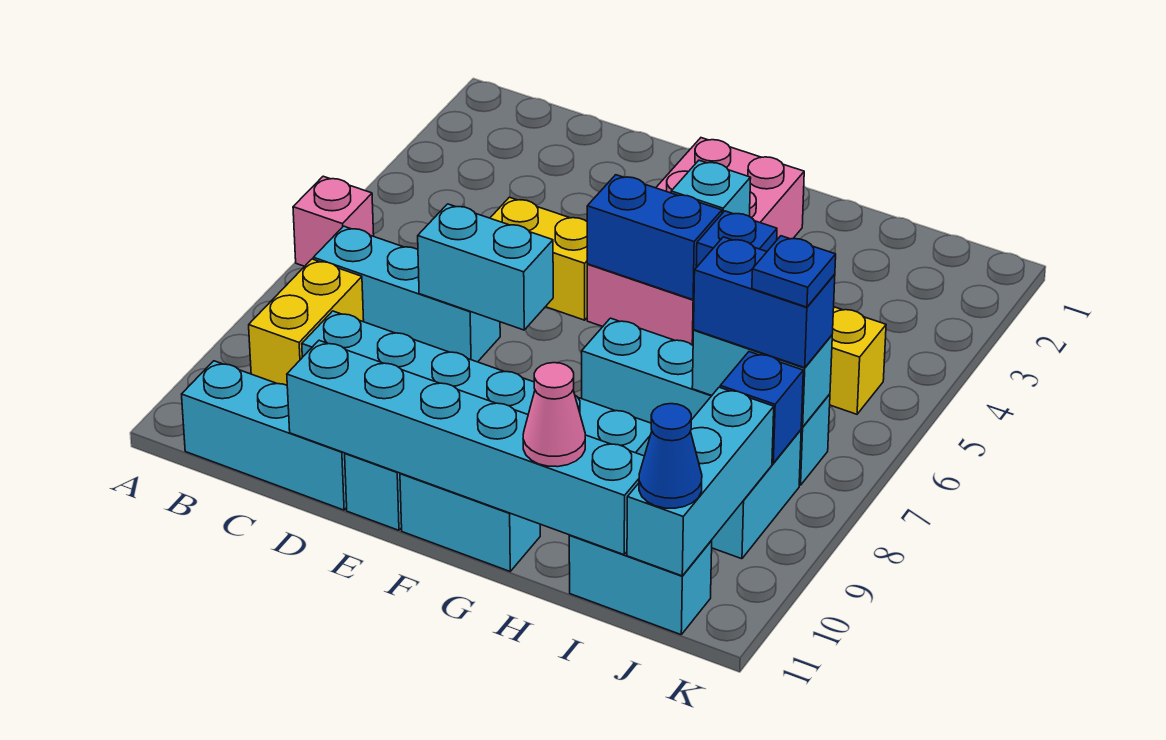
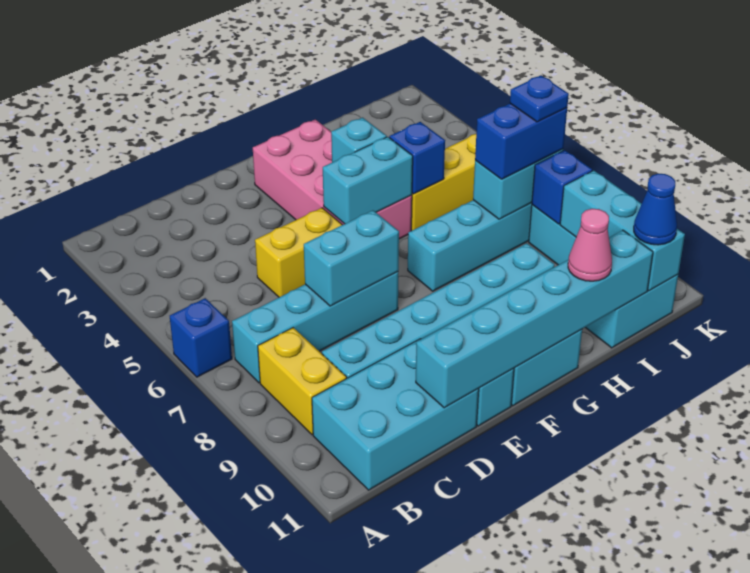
pink 1x1 brick [293,176,374,266] -> blue 1x1 brick [170,298,232,377]
cyan 1x3 brick [313,226,500,362] -> cyan 1x4 brick [232,272,398,383]
cyan 1x3 brick [182,361,347,510] -> cyan 2x3 brick [312,339,479,490]
blue 1x2 brick [587,175,722,300] -> cyan 1x2 brick [323,137,413,224]

